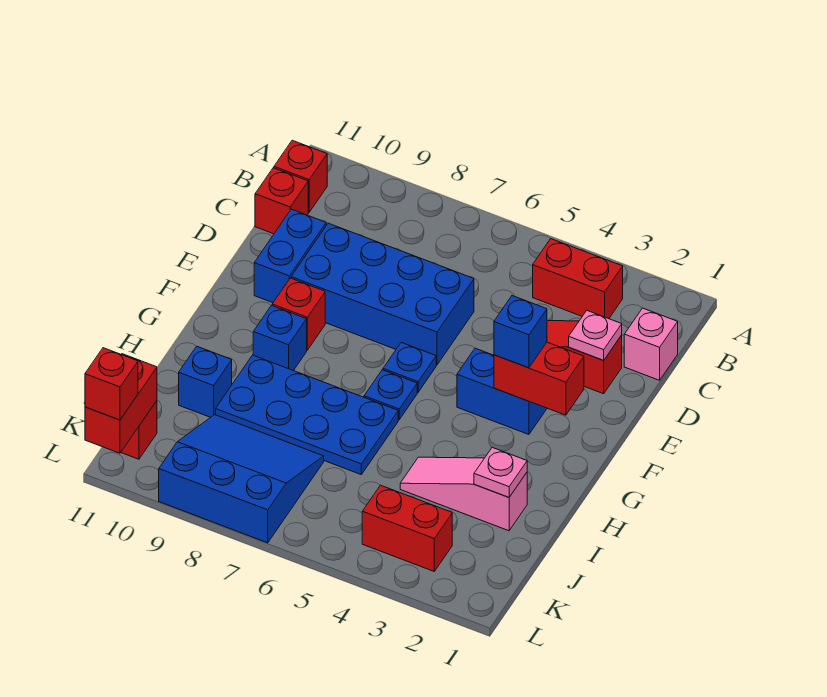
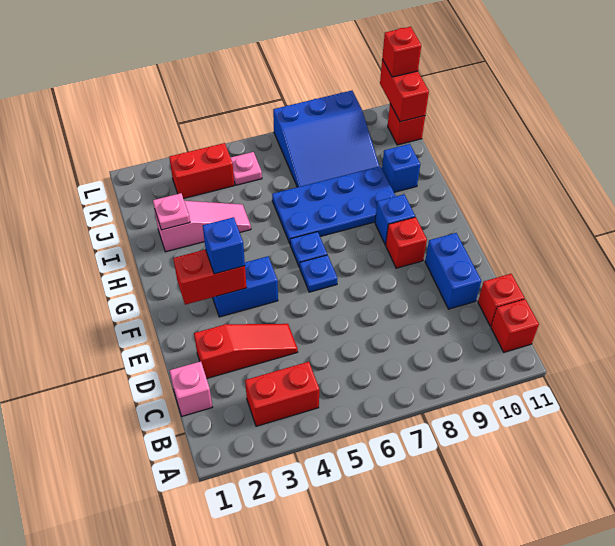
pink 1x1 plate [569,311,622,360] -> pink 1x1 plate moved to [231,152,262,185]
blue 2x4 brick [291,223,474,365] -> none

